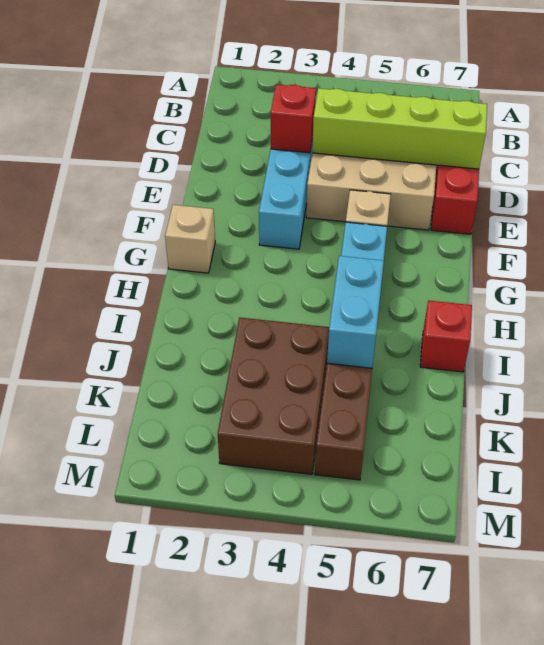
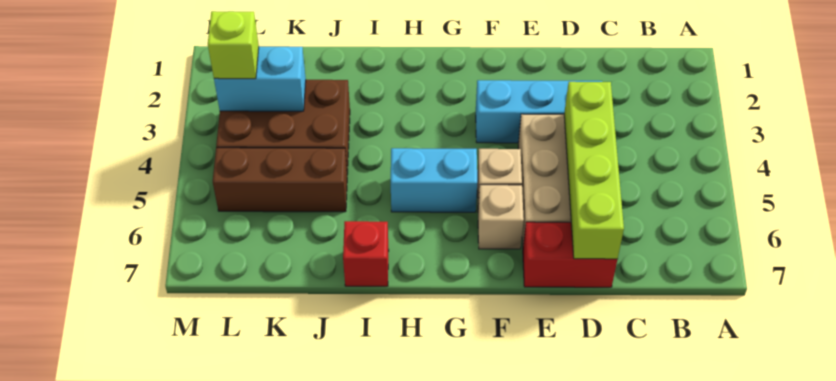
red 1x1 brick [271,84,316,153] -> none
tan 1x1 brick [165,205,215,273] -> tan 1x1 brick moved to [478,185,524,249]
cyan 1x2 brick [327,256,384,368] -> cyan 1x2 brick moved to [214,47,306,111]
none -> lime 1x1 brick [208,11,259,79]

